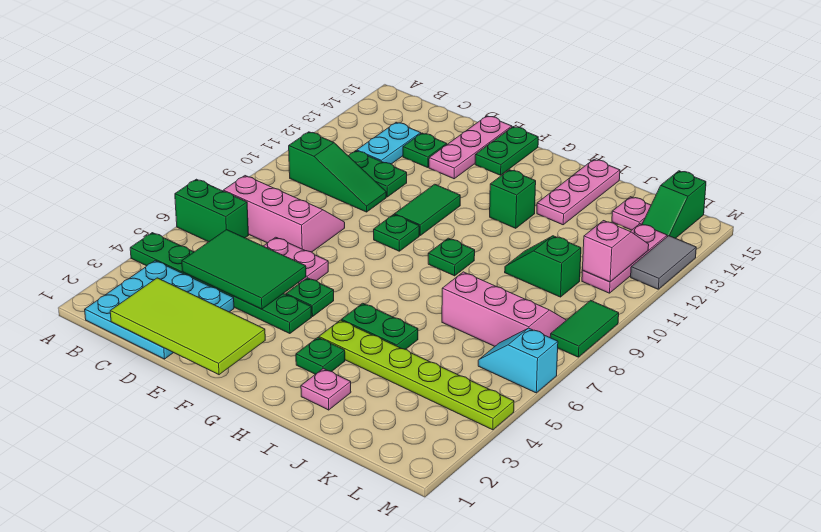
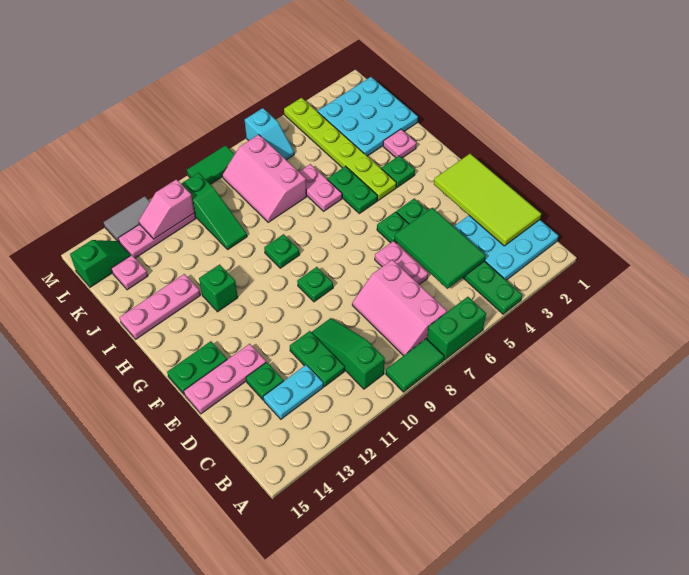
green 1x2 brick [175,179,249,242] -> green 1x2 brick turned to [427,297,486,360]
green 1x2 tile [395,184,460,235] -> green 1x2 tile moved to [386,339,444,392]
none -> pink 1x2 plate [299,164,342,211]
none -> cyan 3x3 plate [318,77,418,156]
green 1x2 slope [505,236,581,297] -> green 1x3 slope [181,173,247,249]

